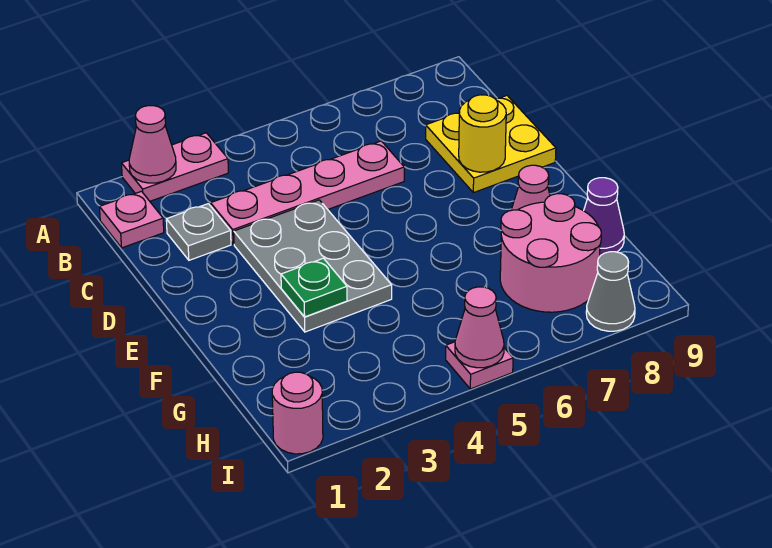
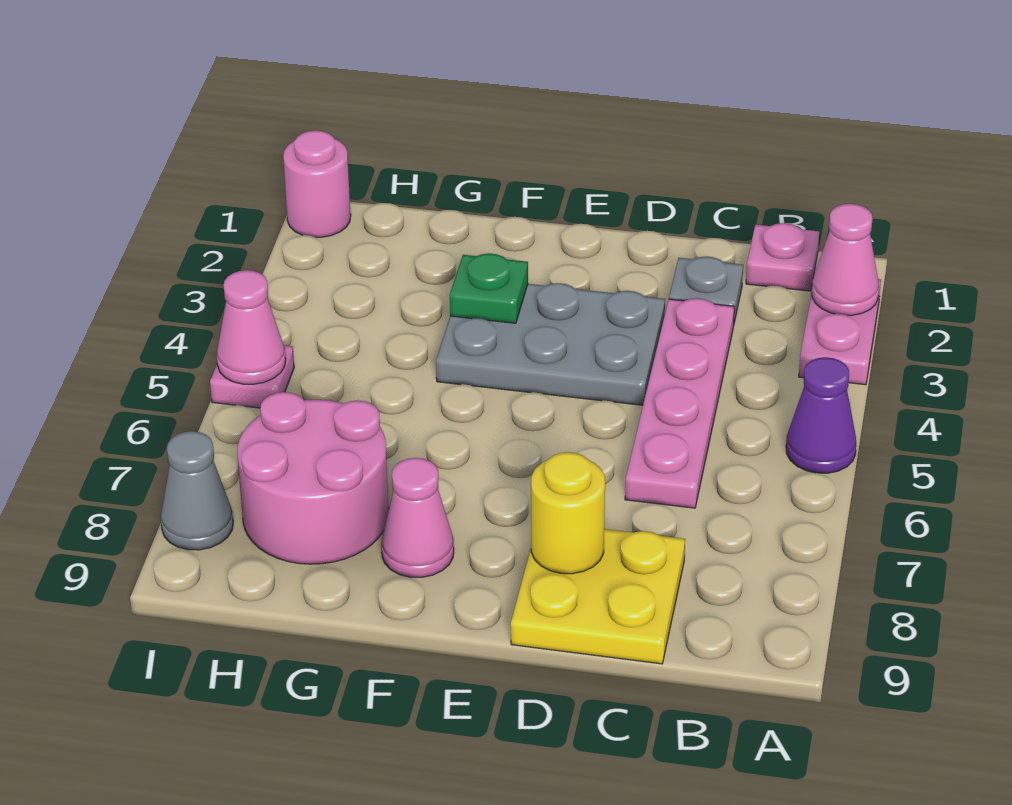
purple 1x1 cone [584,178,624,256] -> purple 1x1 cone moved to [786,357,856,473]

